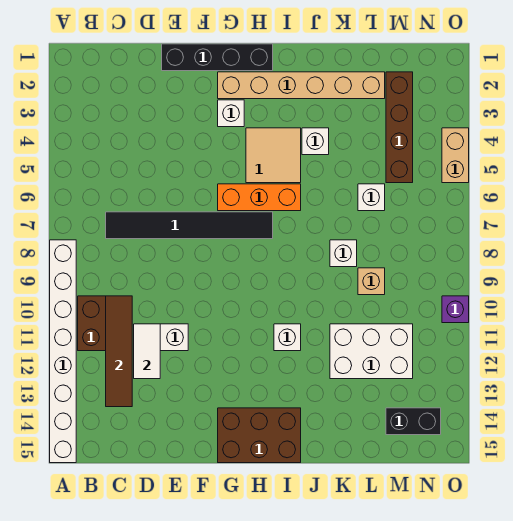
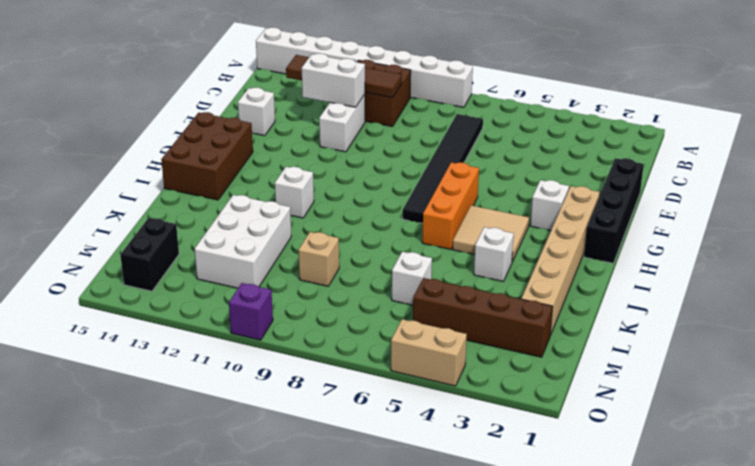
white 1x2 tile [134,324,160,379] -> white 1x2 brick [302,53,365,107]
white 1x1 brick [330,240,357,267] -> white 1x1 brick moved to [238,88,275,136]

